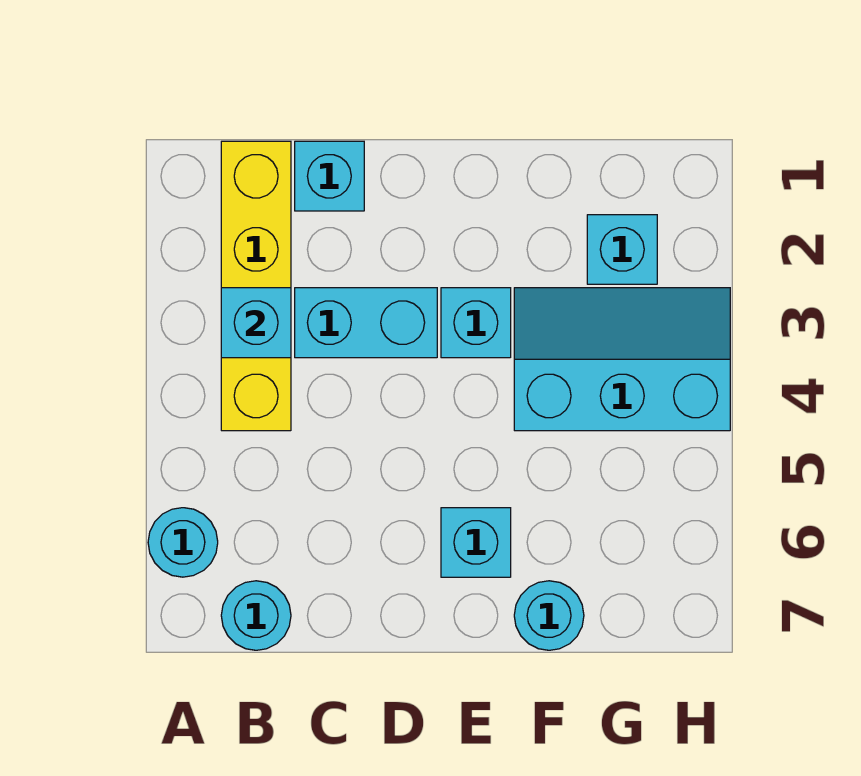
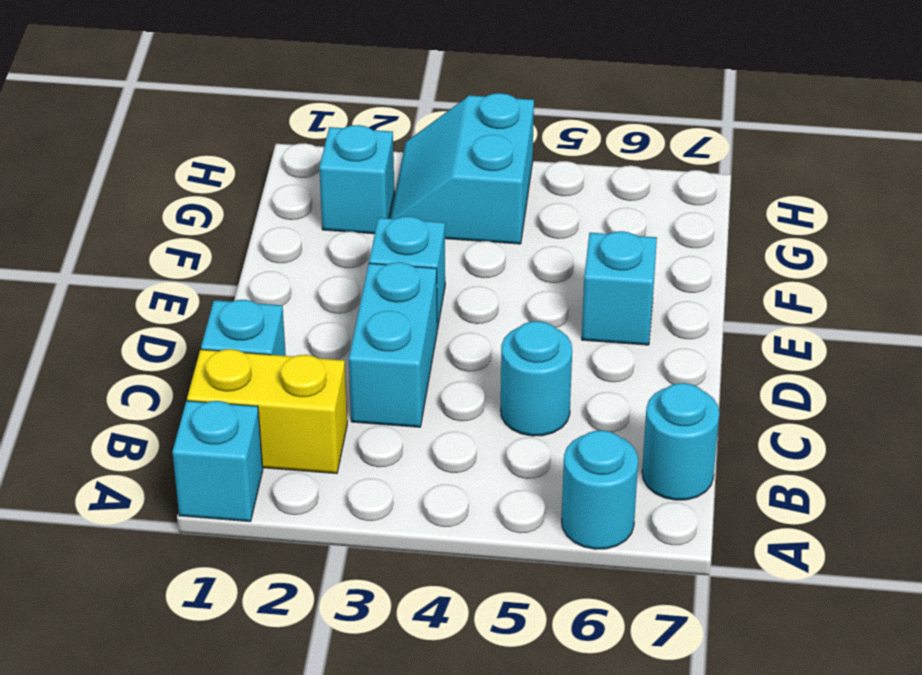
yellow 1x4 brick [221,141,291,431] -> yellow 1x2 brick [187,349,347,474]
cyan 1x1 brick [221,288,291,358] -> cyan 1x1 brick moved to [172,401,263,521]
cyan 2x3 slope [514,288,730,431] -> cyan 2x2 slope [390,93,534,244]
cyan 1x1 round brick [514,581,584,650] -> cyan 1x1 round brick moved to [501,321,572,436]

